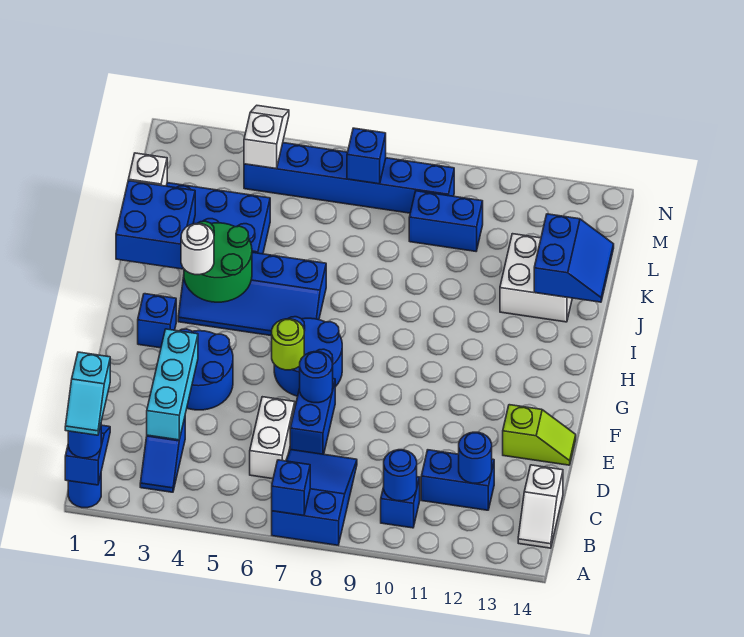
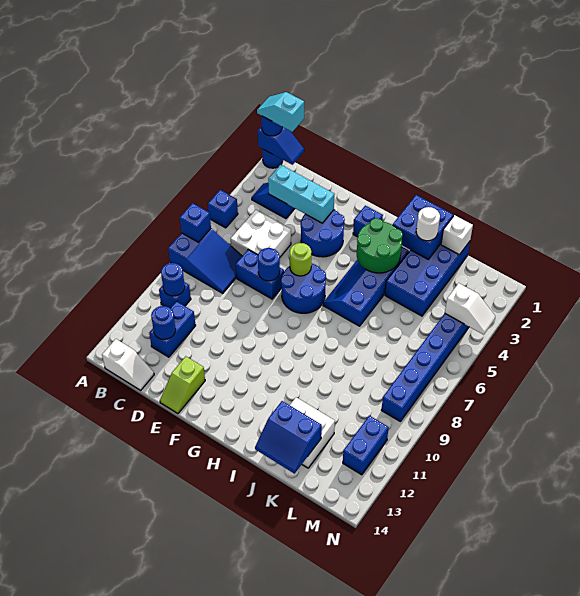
white 1x2 slope [518,465,563,548] -> white 1x2 slope turned to [102,339,154,390]
white 1x2 brick [250,397,295,479] -> white 2x2 brick [231,210,291,257]
white 1x1 round brick [181,224,214,275] -> white 1x1 round brick moved to [416,207,440,241]
blue 1x2 brick [409,191,483,251] -> blue 1x2 brick moved to [343,416,389,475]
blue 1x1 brick [347,128,386,184] -> blue 1x1 brick moved to [208,190,238,228]

